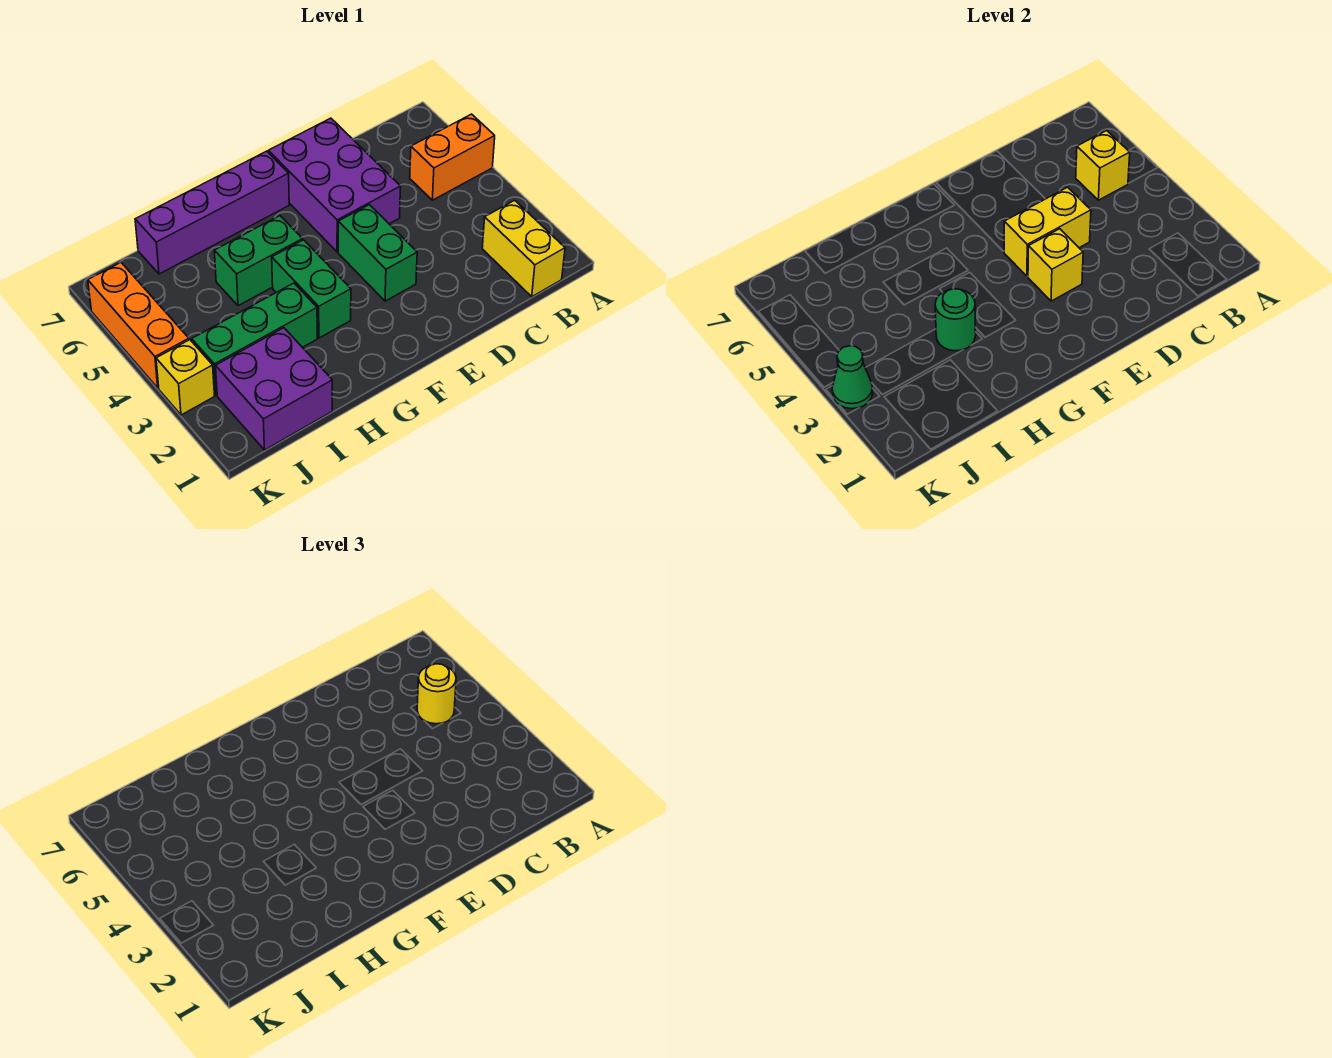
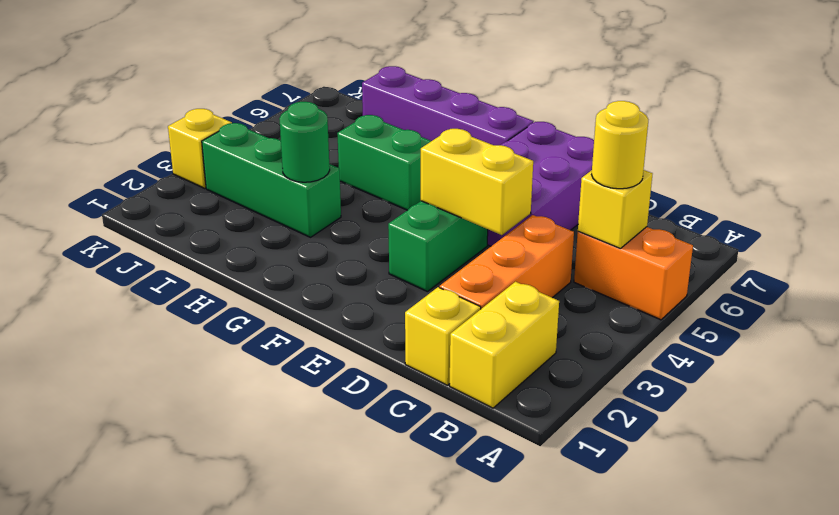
yellow 1x1 brick [1028,229,1083,301] -> yellow 1x1 brick moved to [405,287,481,385]
green 1x2 brick [272,240,351,338] -> none
purple 2x2 brick [216,328,332,450] -> none
green 1x1 cone [832,346,873,409] -> none
orange 1x3 brick [88,263,189,388] -> orange 1x3 brick moved to [440,215,574,309]

